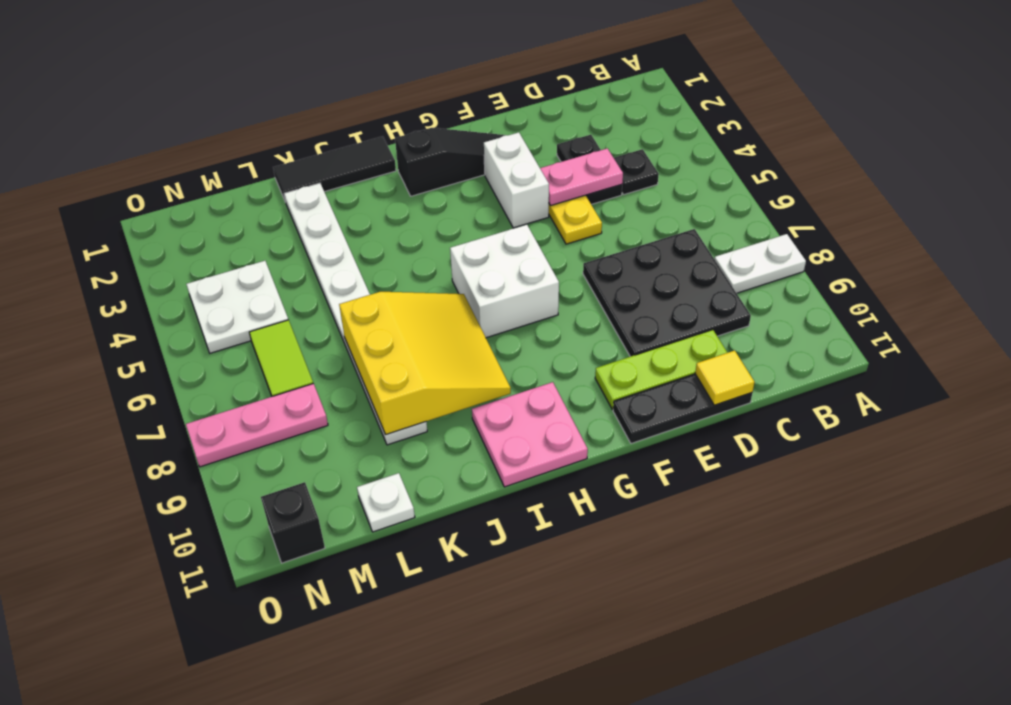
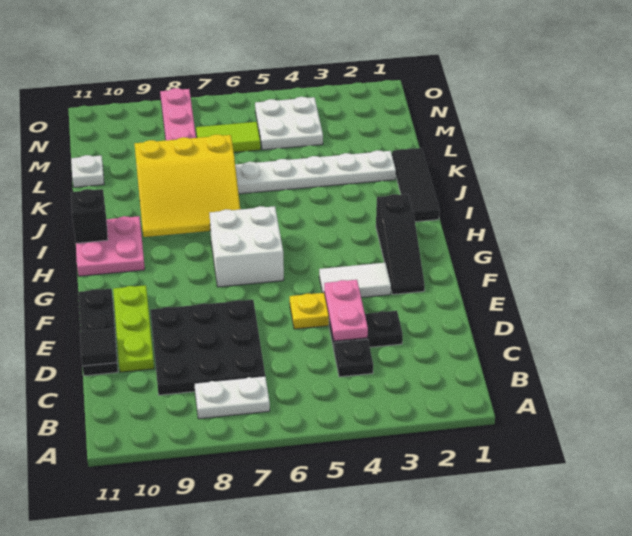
white 1x2 plate [715,234,806,293] -> white 1x2 plate turned to [194,376,270,419]
yellow 1x1 tile [695,350,755,405] -> black 1x1 tile [80,328,117,366]
white 1x2 brick [484,132,549,228] -> white 1x2 tile [319,263,391,297]
black 1x1 brick [261,482,325,563] -> black 1x1 brick moved to [71,189,108,243]

